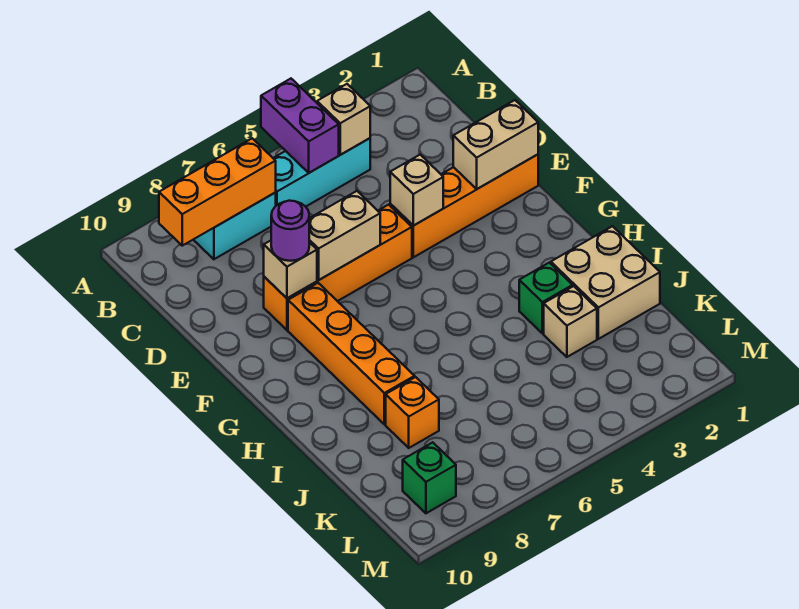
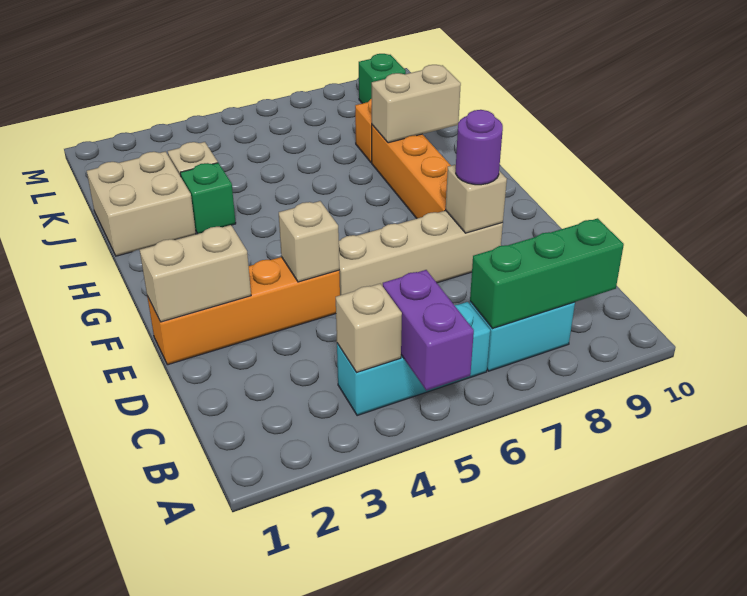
orange 1x3 brick [159,138,276,246] -> green 1x3 brick [470,218,624,329]
orange 1x4 brick [264,205,412,330] -> tan 1x4 brick [339,211,503,295]
tan 1x2 brick [309,191,380,280] -> tan 1x2 brick moved to [372,65,461,143]

